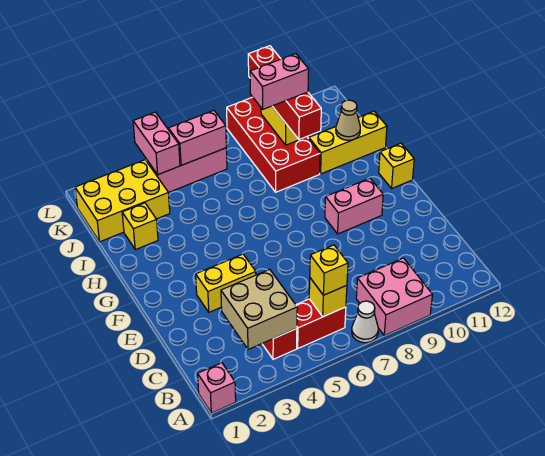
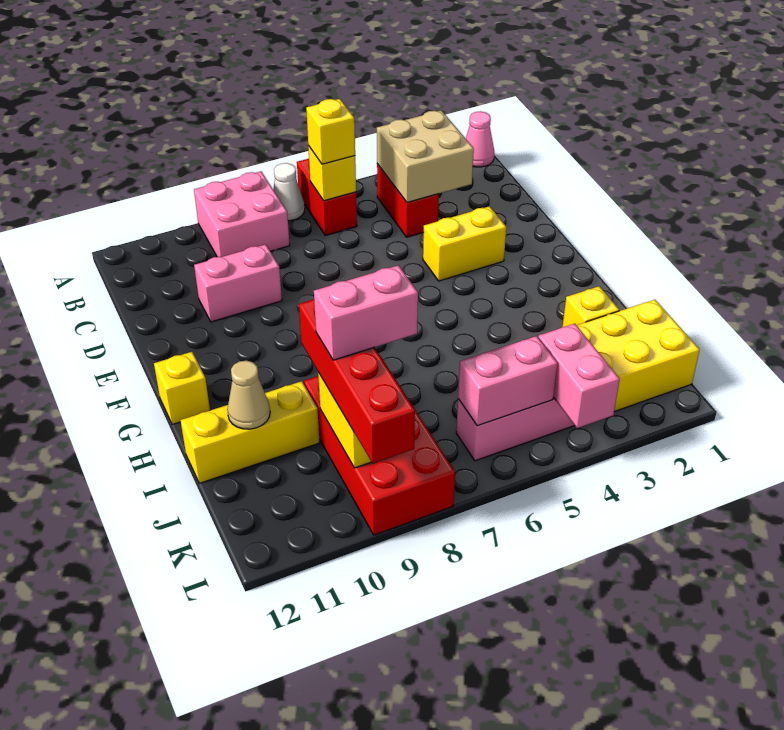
pink 1x1 brick [198,363,236,413] -> pink 1x1 cone [466,111,494,167]
red 1x2 brick [296,299,346,348] -> red 1x2 brick turned to [297,159,357,235]
pink 1x2 brick [325,178,383,234] -> pink 1x2 brick moved to [194,244,282,322]

